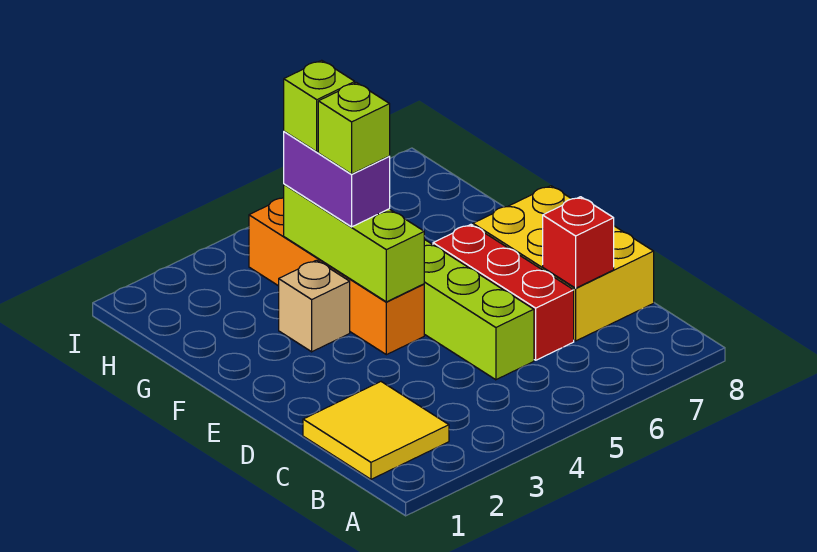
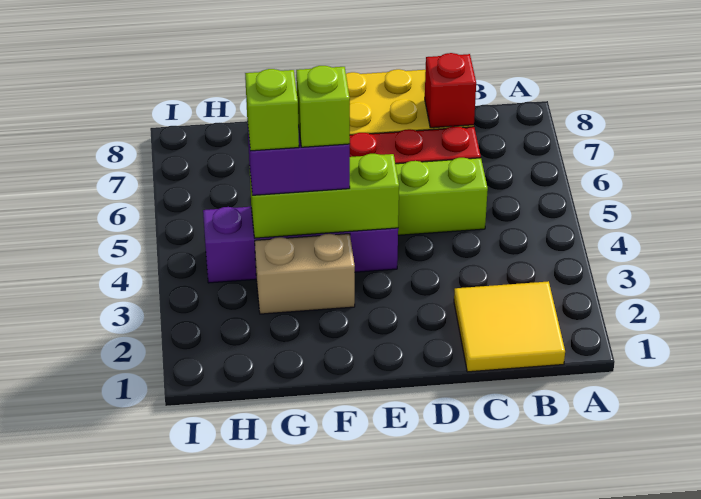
orange 1x4 brick [249,198,424,355] -> purple 1x4 brick [203,207,398,283]
tan 1x1 brick [279,260,350,352] -> tan 1x2 brick [255,234,355,314]

